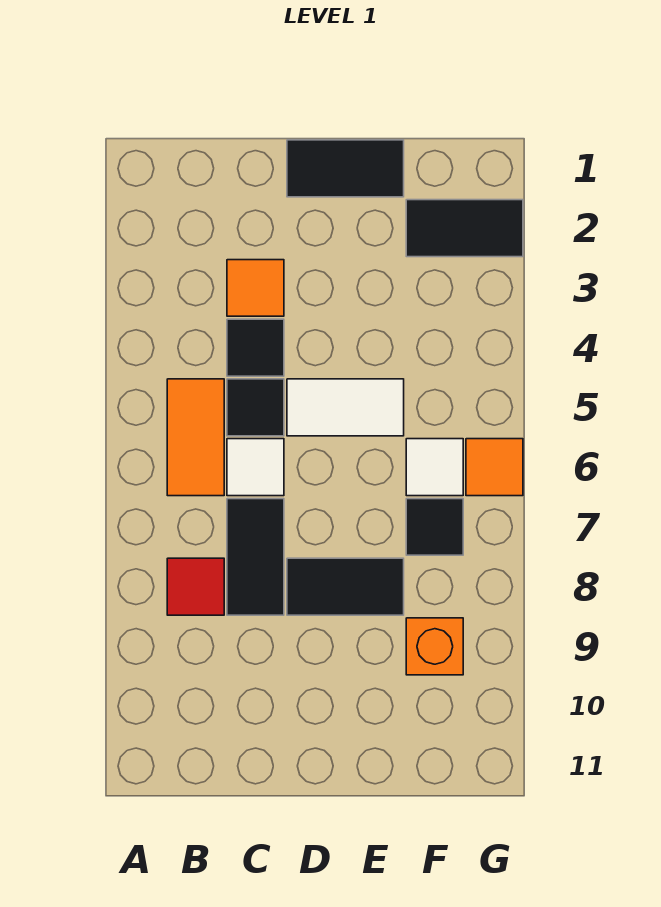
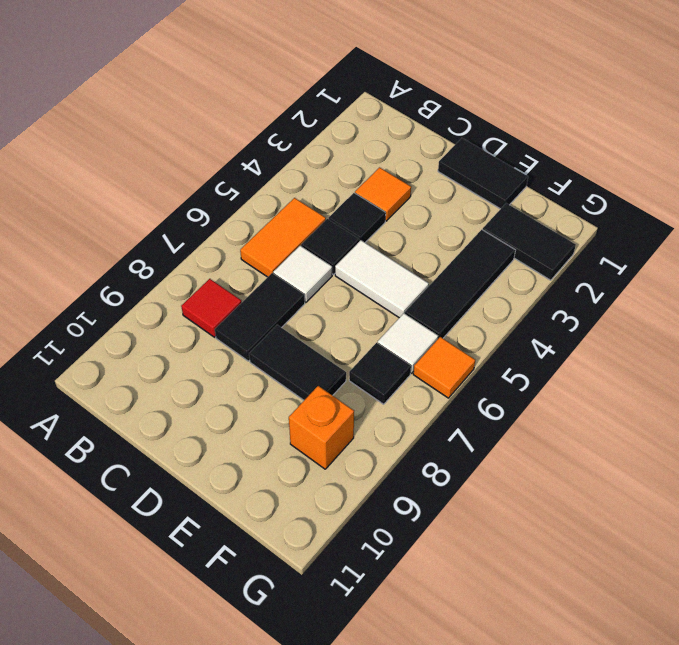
none -> black 1x3 tile [405,230,515,339]

